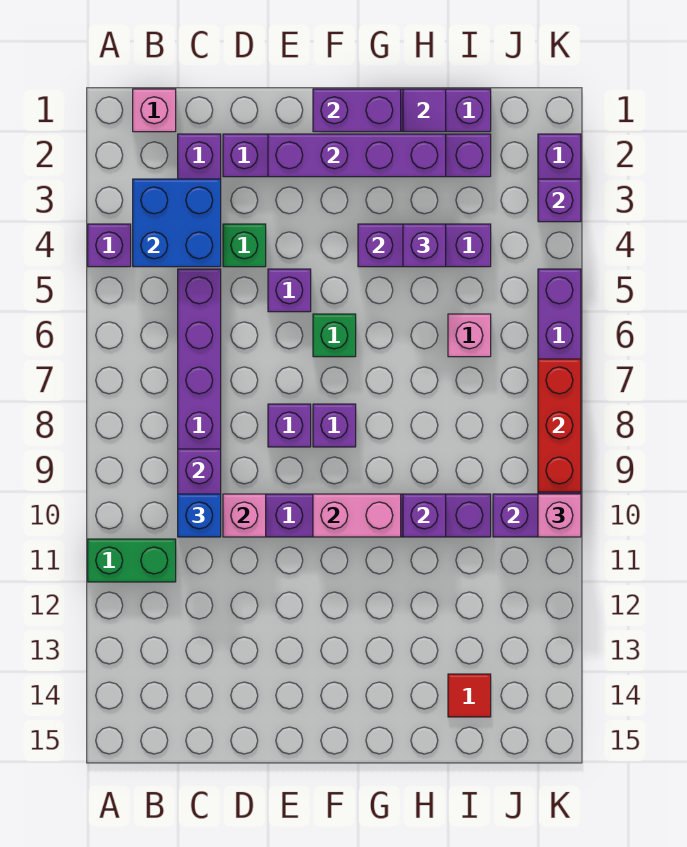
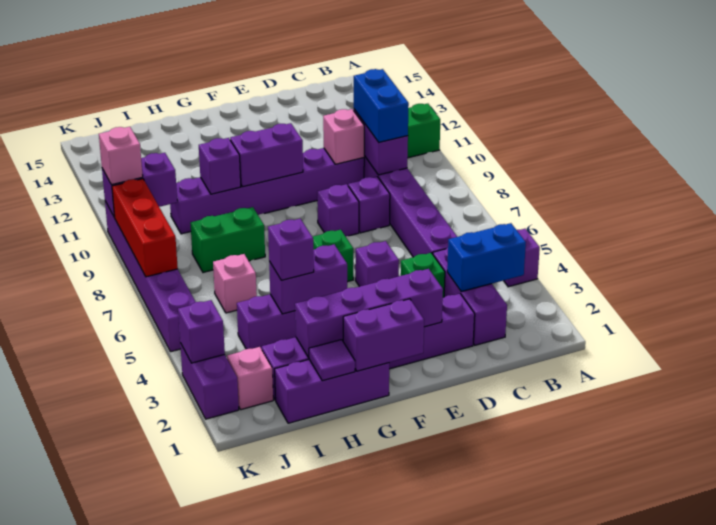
pink 1x1 brick [133,89,176,132] -> pink 1x1 brick moved to [227,347,273,410]
blue 2x2 brick [133,179,221,267] -> blue 1x2 brick [447,223,526,292]
blue 1x1 brick [178,494,221,537] -> blue 1x2 brick [354,69,409,142]
purple 1x1 brick [313,404,356,447] -> purple 1x1 brick moved to [348,177,390,233]
pink 1x2 brick [313,494,401,537] -> purple 1x2 brick [230,123,303,187]
none -> green 1x2 brick [190,207,265,273]
red 1x1 tile [448,674,491,717] -> none

